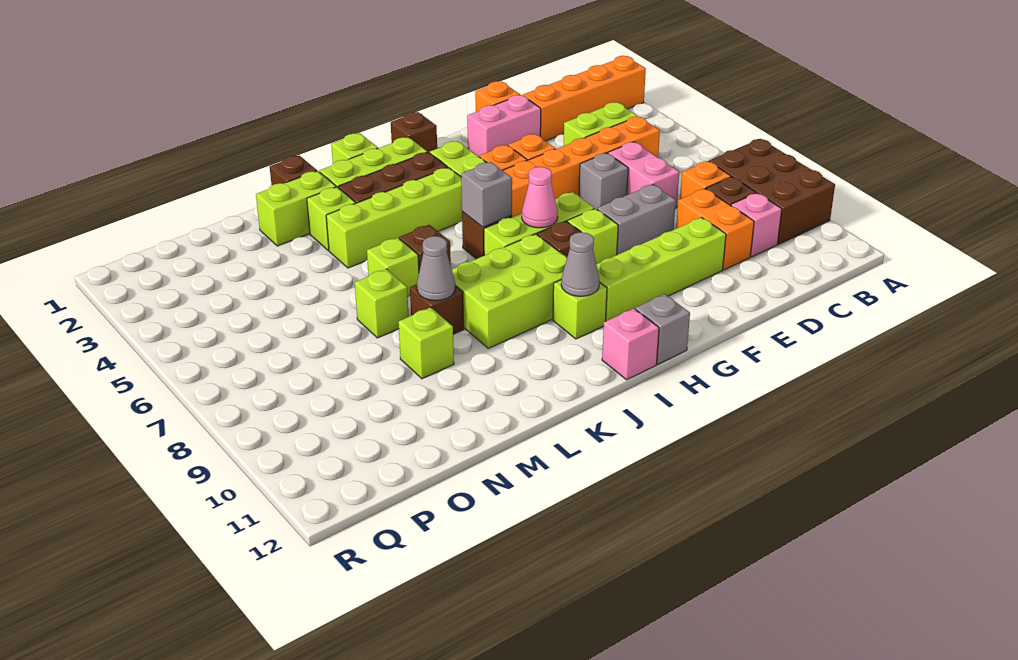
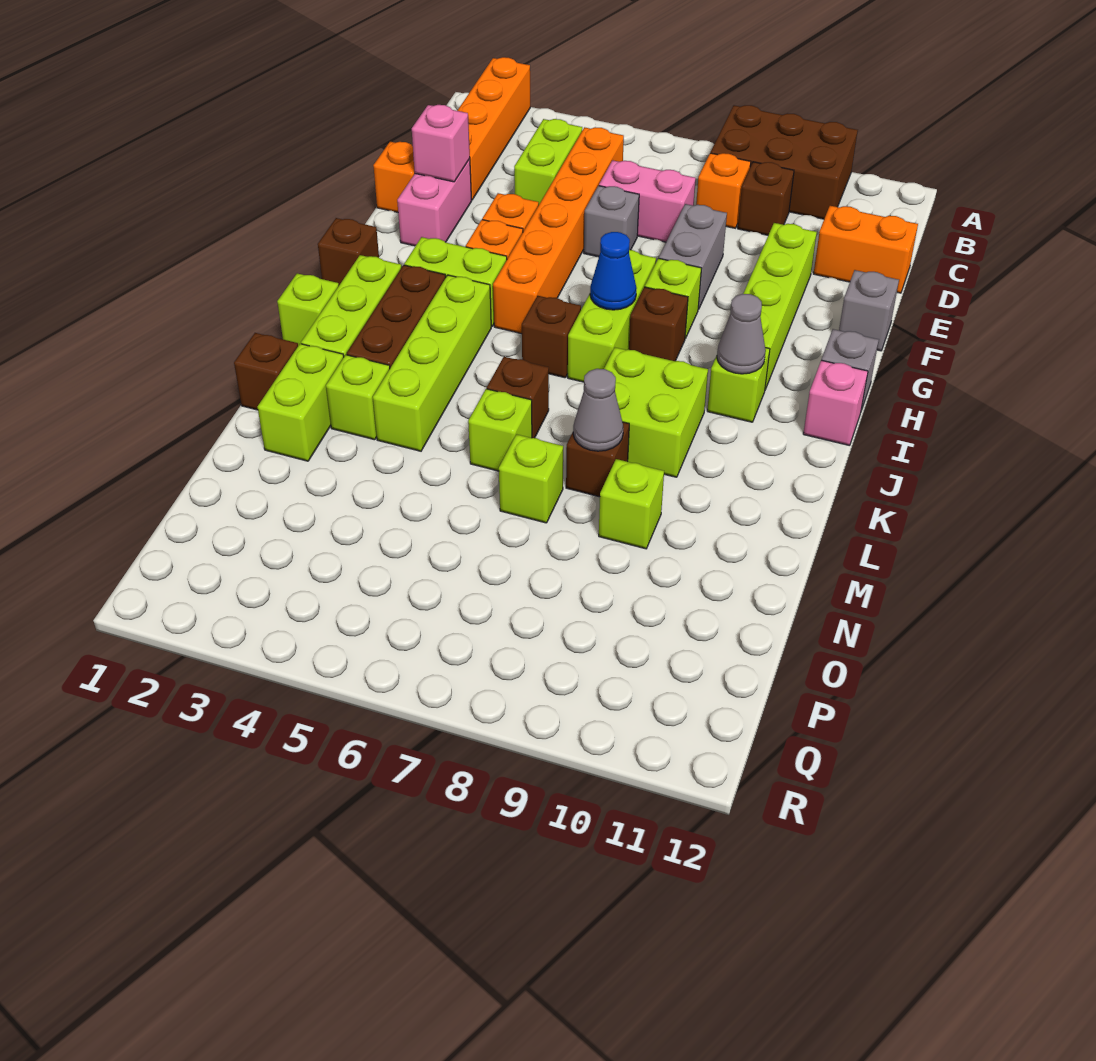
pink 1x1 brick [731,193,782,257] -> pink 1x1 brick moved to [412,105,470,182]
orange 1x2 brick [676,189,754,270] -> orange 1x2 brick moved to [814,206,918,293]
pink 1x1 cone [522,167,558,228] -> blue 1x1 cone [590,232,637,310]
grey 1x1 brick [461,162,512,227] -> grey 1x1 brick moved to [839,270,899,351]
lime 2x3 brick [452,234,567,348] -> lime 2x2 brick [604,348,708,477]

